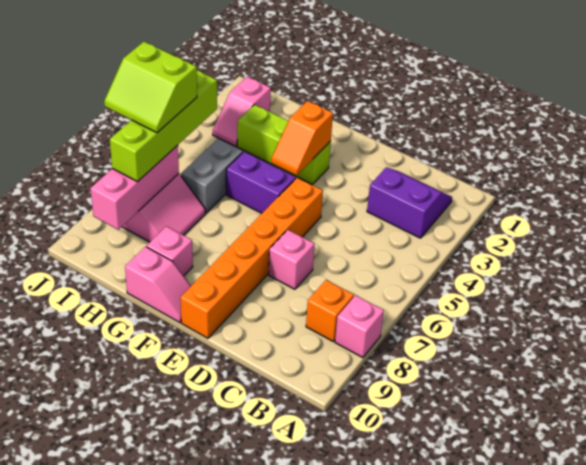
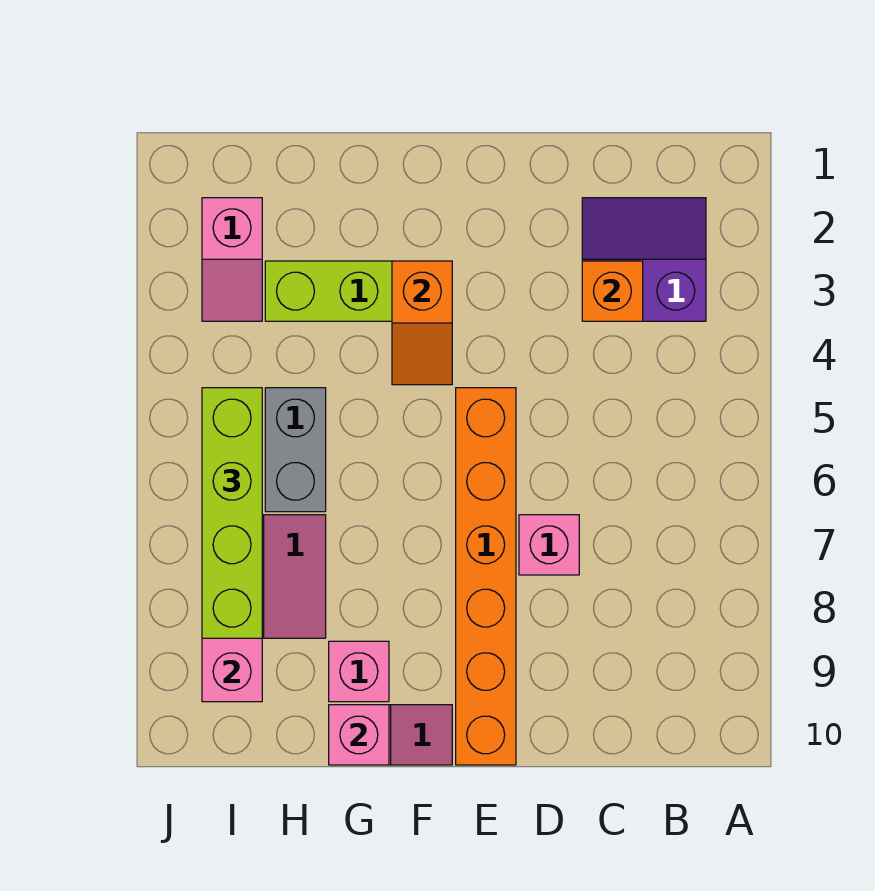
pink 1x1 brick [335,295,384,358] -> pink 1x1 brick moved to [329,705,389,765]
orange 1x1 brick [306,280,354,342] -> orange 1x1 brick moved to [582,261,643,321]
purple 1x2 brick [226,151,296,213] -> none
lime 2x2 slope [104,42,197,133] -> none

